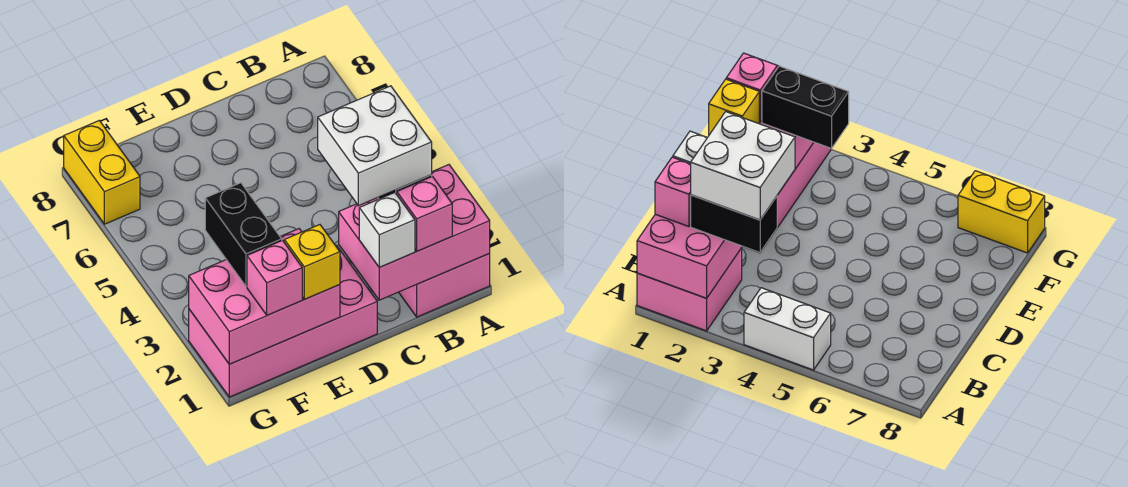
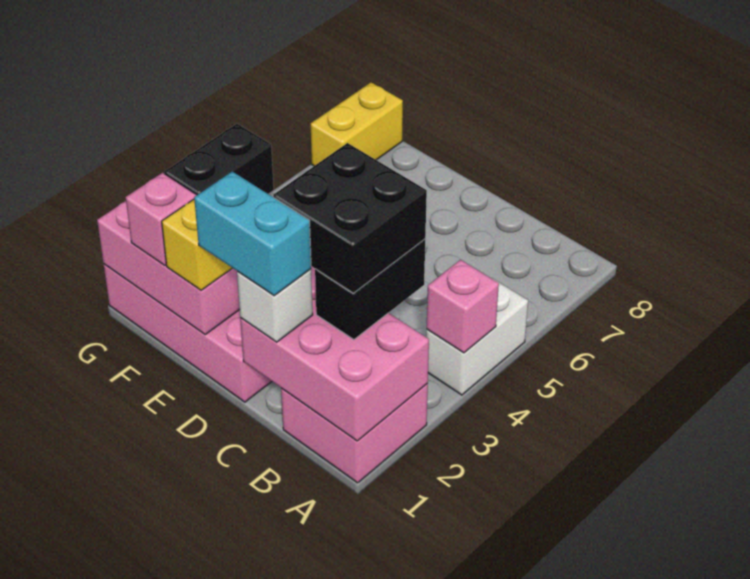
pink 1x1 brick [397,176,452,251] -> pink 1x1 brick moved to [427,260,499,353]
white 2x2 brick [318,86,432,206] -> black 2x2 brick [273,143,427,293]
none -> cyan 1x2 brick [194,172,311,296]

